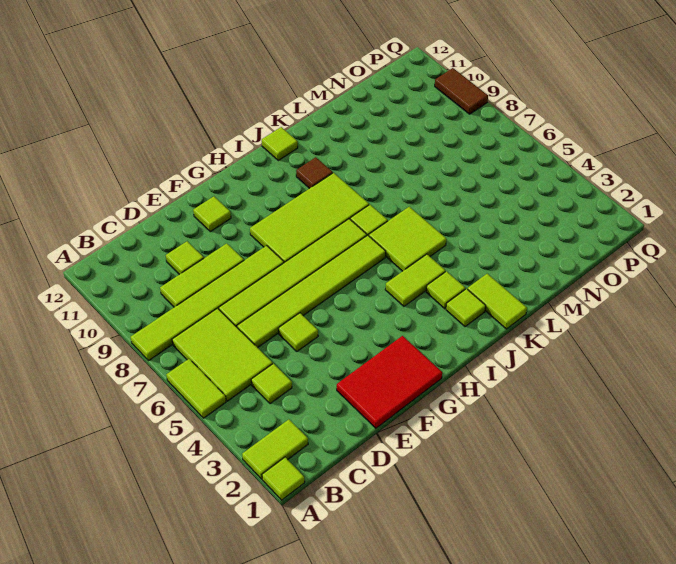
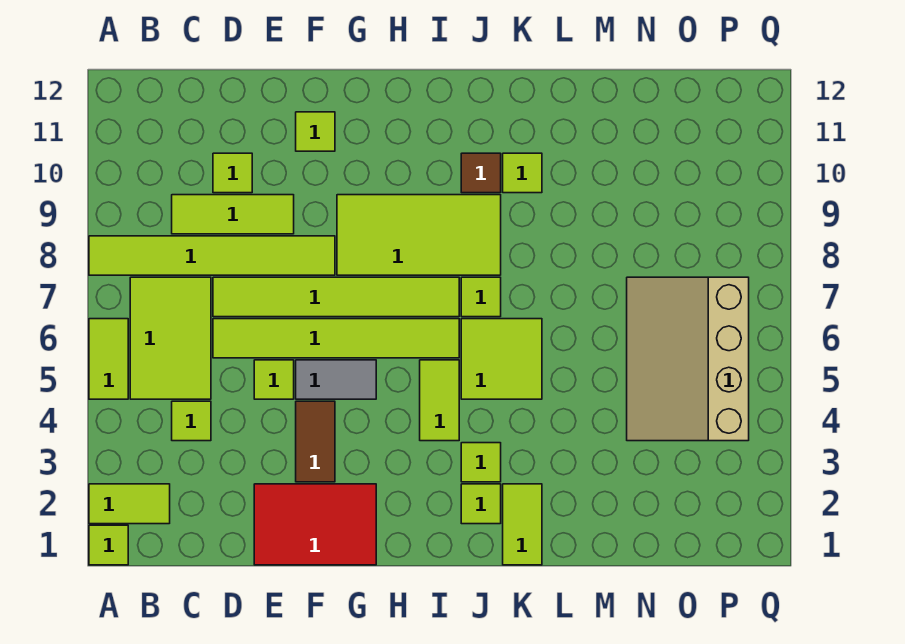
none -> grey 1x2 tile [296,360,376,399]
lime 1x2 tile [385,254,445,306] -> lime 1x2 tile turned to [420,360,459,441]
lime 1x1 tile [262,127,298,160] -> lime 1x1 tile moved to [503,153,542,193]
none -> tan 3x4 slope [627,277,749,441]
brown 1x2 tile [435,68,488,114] -> brown 1x2 tile moved to [296,401,335,482]

